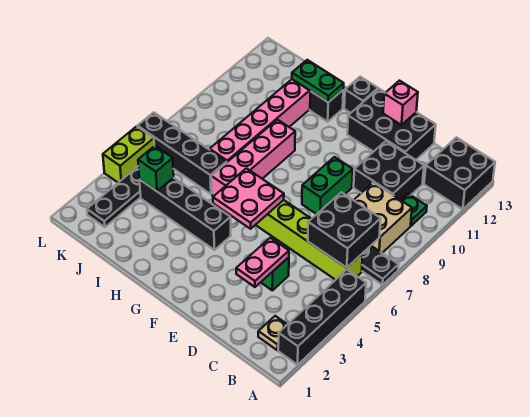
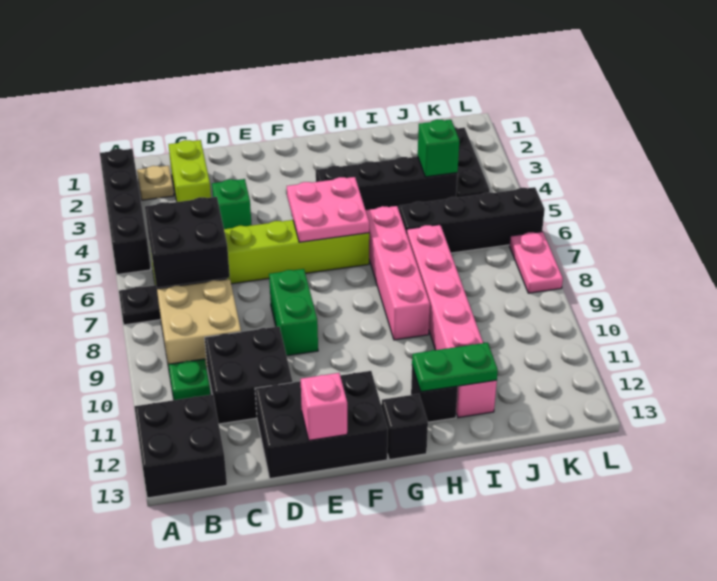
pink 1x2 plate [236,238,289,287] -> pink 1x2 plate moved to [509,231,563,293]
lime 1x2 brick [103,126,154,183] -> lime 1x2 brick moved to [168,140,211,202]

